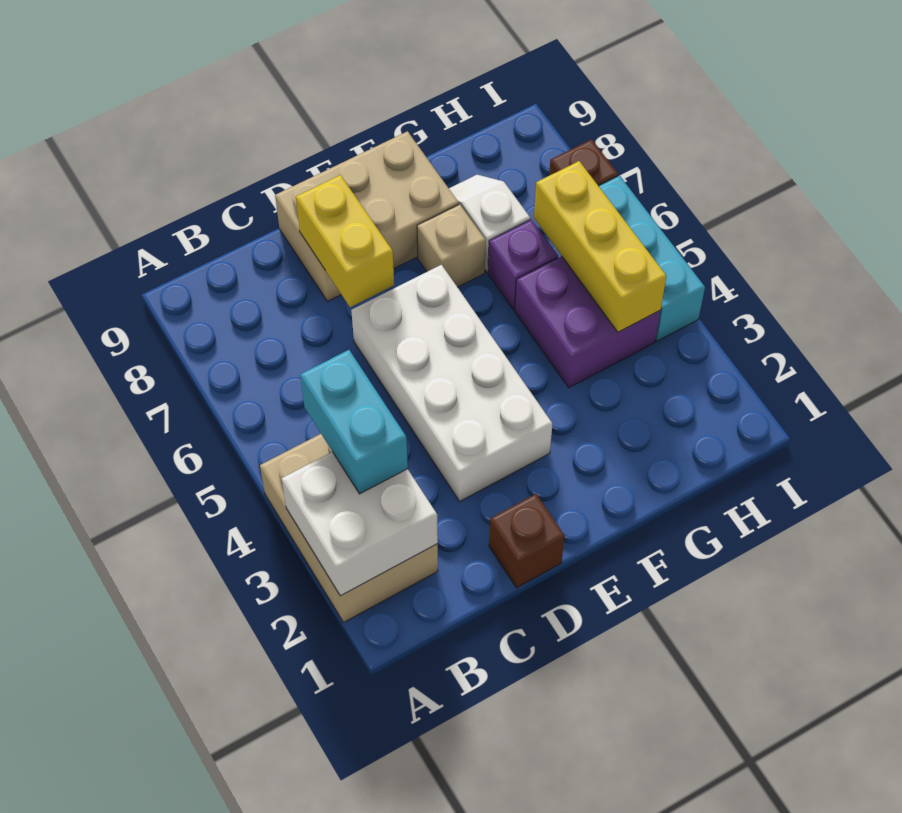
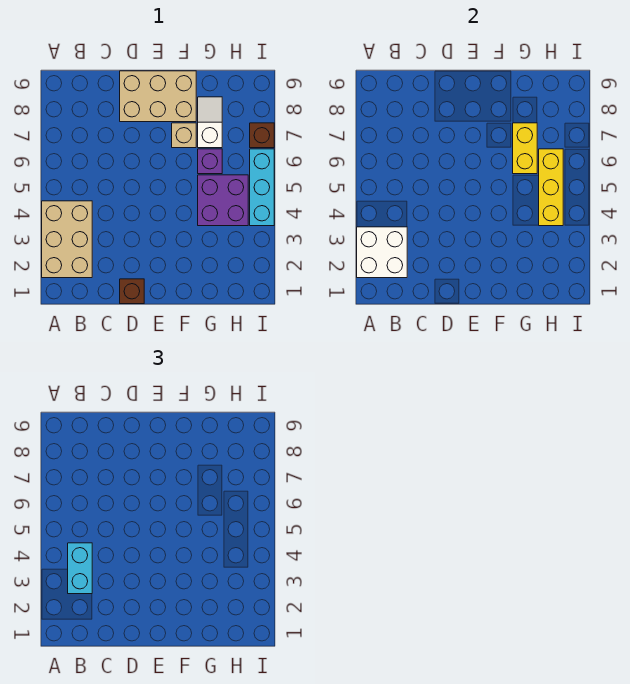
white 2x4 brick [351,265,552,501] -> none
yellow 1x2 brick [296,175,394,307] -> yellow 1x2 brick moved to [513,123,537,174]

